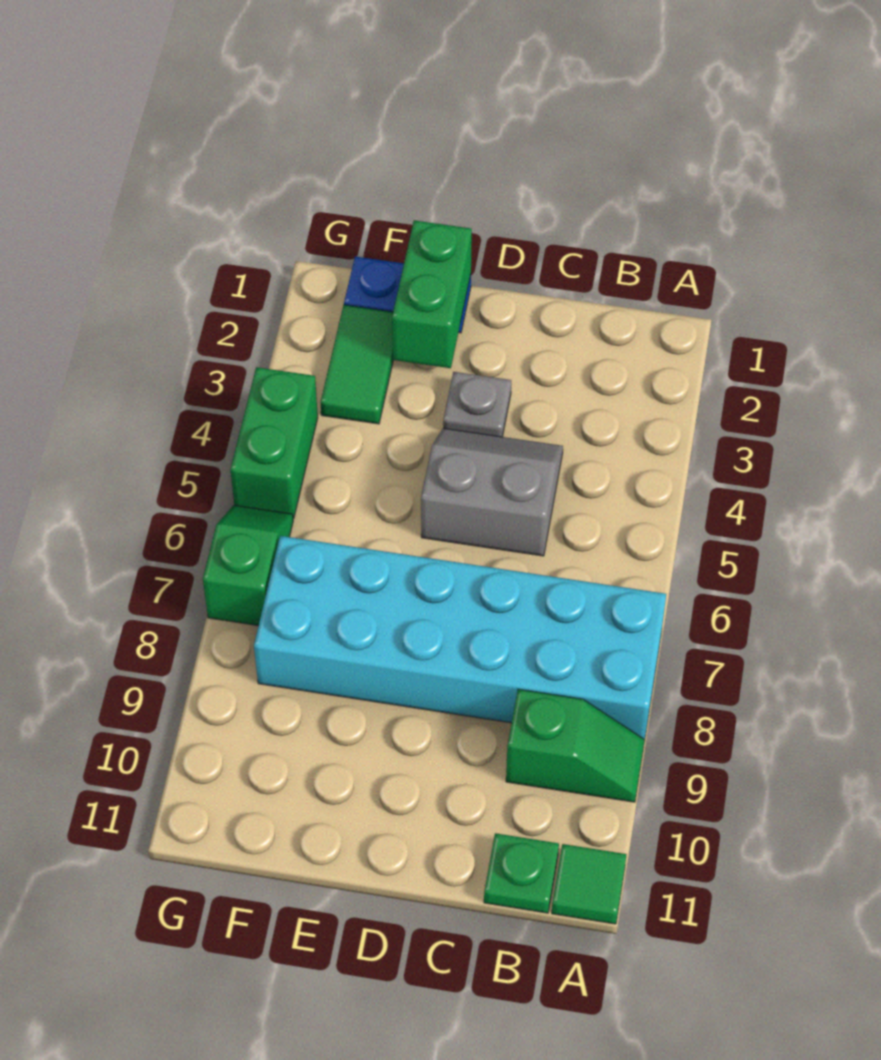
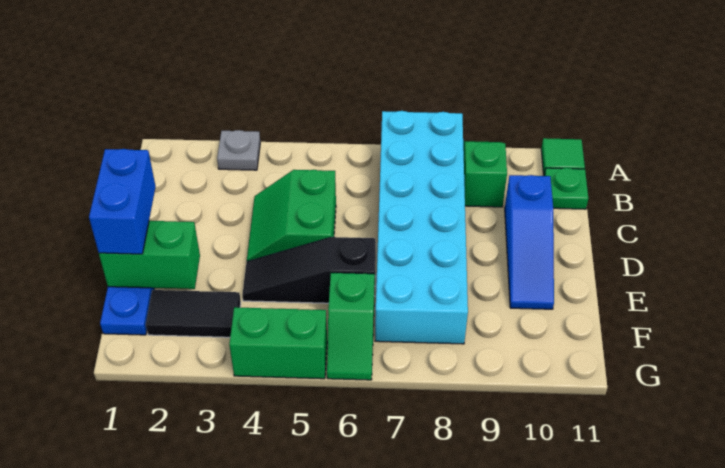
grey 2x2 slope [421,428,563,556] -> green 2x2 slope [247,170,336,261]
none -> blue 1x3 slope [505,175,554,309]
none -> blue 1x2 brick [89,149,156,254]
grey 1x1 plate [443,372,511,437] -> grey 1x1 plate moved to [217,130,260,170]
none -> black 1x3 slope [242,237,376,303]
green 1x2 tile [320,305,393,424] -> black 1x2 tile [146,290,241,337]
green 1x2 slope [203,505,293,626] -> green 1x2 slope turned to [327,273,375,380]

